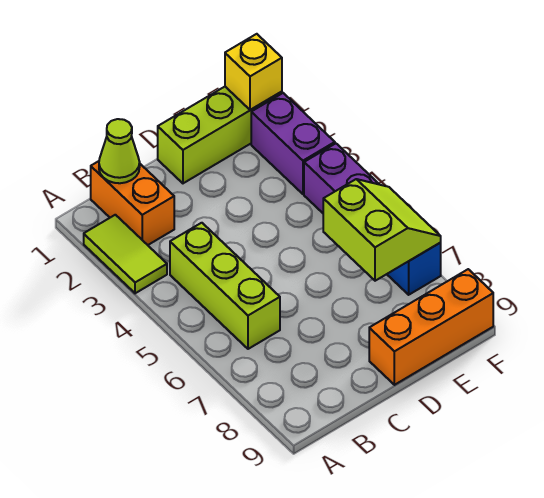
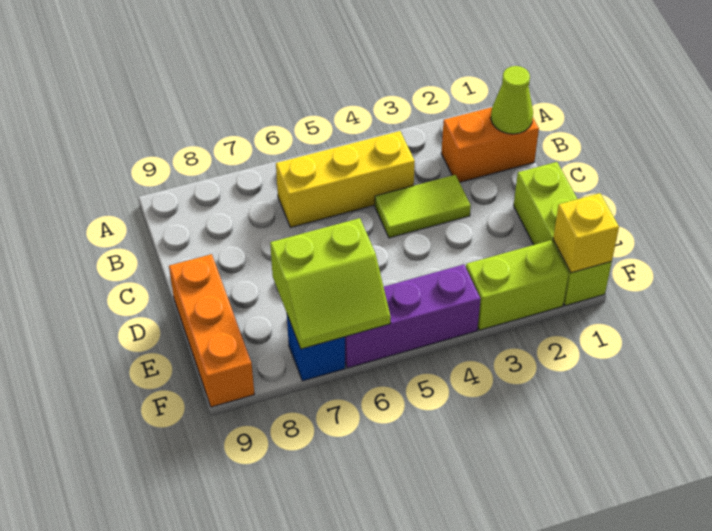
lime 1x2 tile [84,215,167,293] -> lime 1x2 tile moved to [375,175,471,238]
lime 1x3 brick [170,223,280,349] -> yellow 1x3 brick [276,131,415,227]
purple 1x2 brick [251,93,335,194] -> lime 1x2 brick [466,240,568,330]

